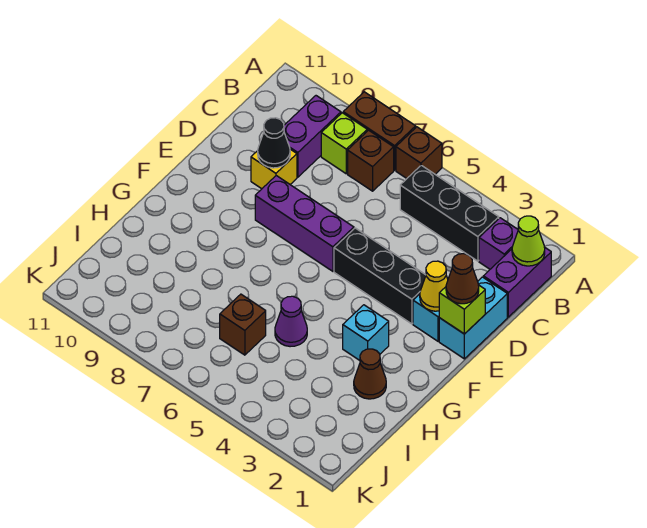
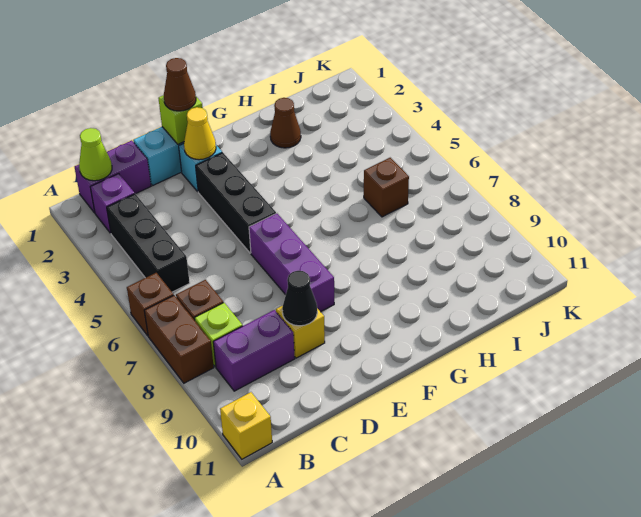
none -> yellow 1x1 brick [220,392,272,459]
cyan 1x1 brick [343,305,389,360] -> none
purple 1x1 cone [275,296,307,347] -> none

